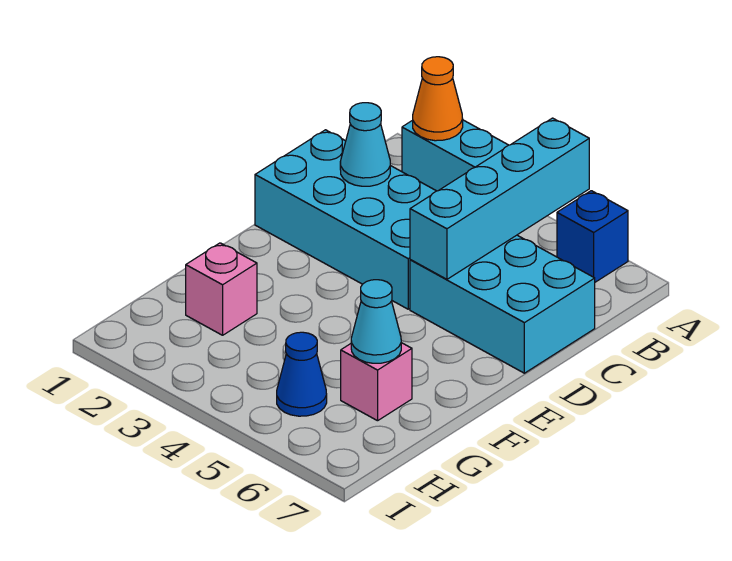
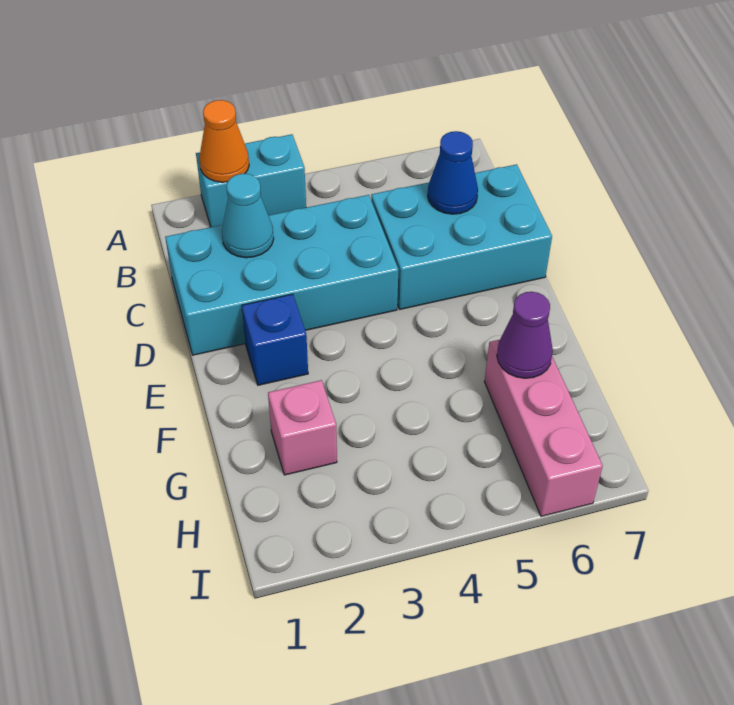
cyan 1x4 brick [410,118,589,279] -> none
blue 1x1 brick [557,191,628,282] -> blue 1x1 brick moved to [242,294,308,385]
pink 1x1 brick [341,343,412,421] -> pink 1x3 brick [484,340,603,516]
cyan 1x1 cone [351,280,401,363] -> purple 1x1 cone [497,292,553,378]
blue 1x1 cone [277,332,327,416] -> blue 1x1 cone moved to [428,131,478,214]

